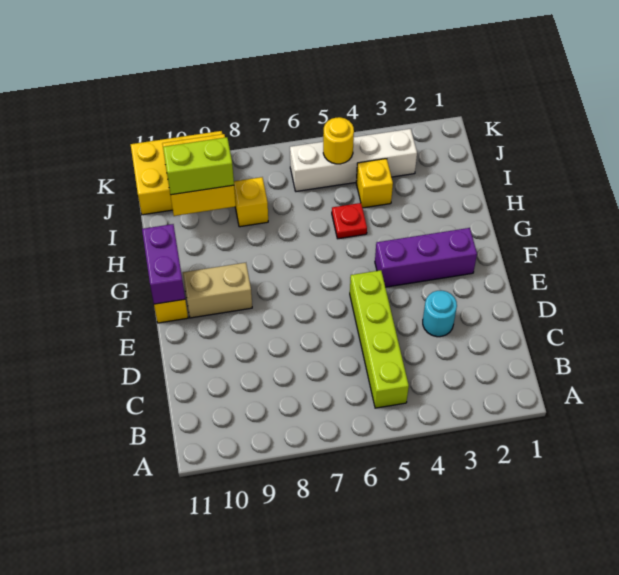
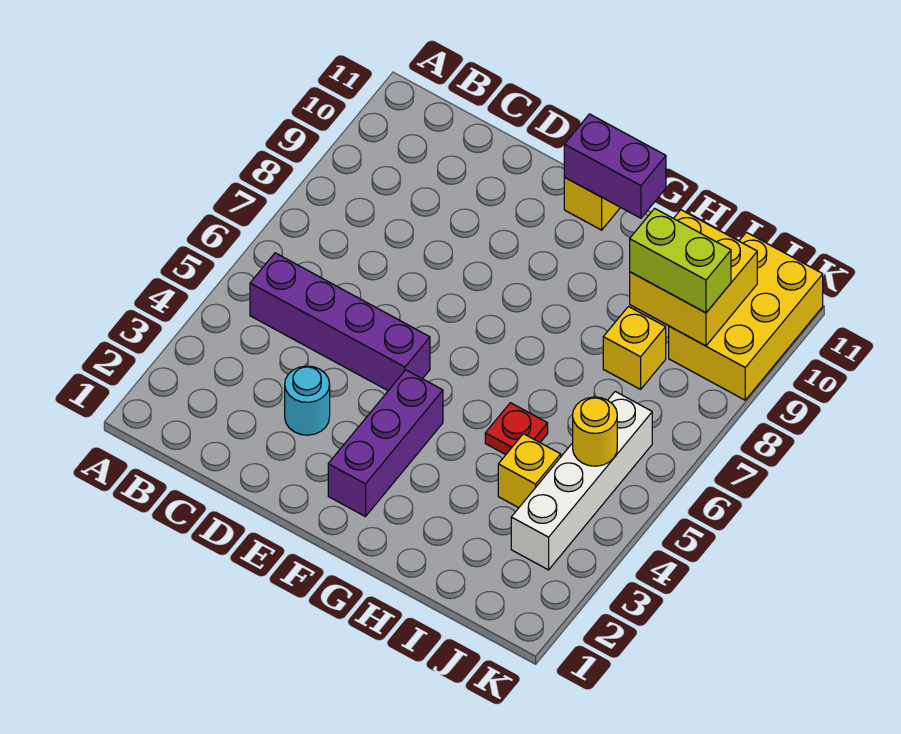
lime 1x4 brick [350,270,409,408] -> purple 1x4 brick [250,253,430,391]
tan 1x2 brick [183,263,252,318] -> none
lime 1x2 brick [163,137,234,195] -> lime 1x2 brick turned to [630,208,731,313]

